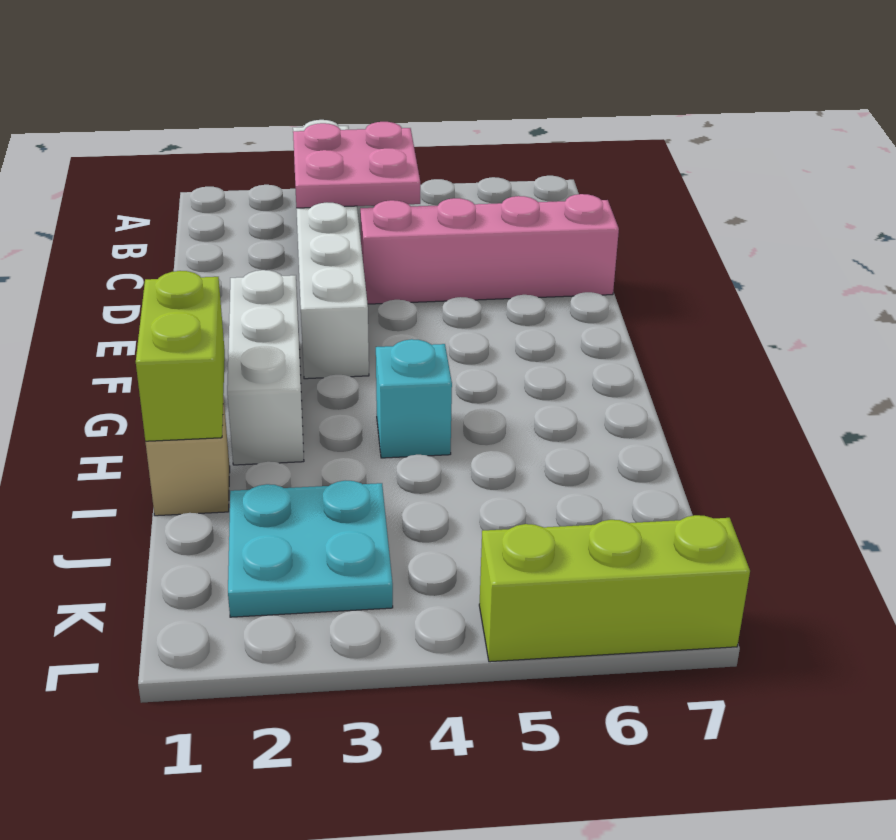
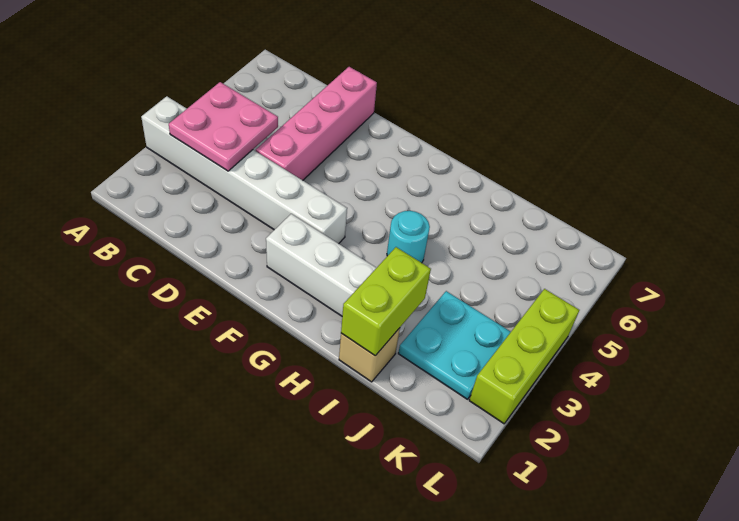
lime 1x2 brick [136,271,225,441] -> lime 1x2 brick turned to [341,247,431,356]
cyan 1x1 brick [376,339,452,458] -> cyan 1x1 round brick [387,211,430,263]
lime 1x3 brick [479,515,750,662] -> lime 1x3 brick moved to [469,289,579,424]

